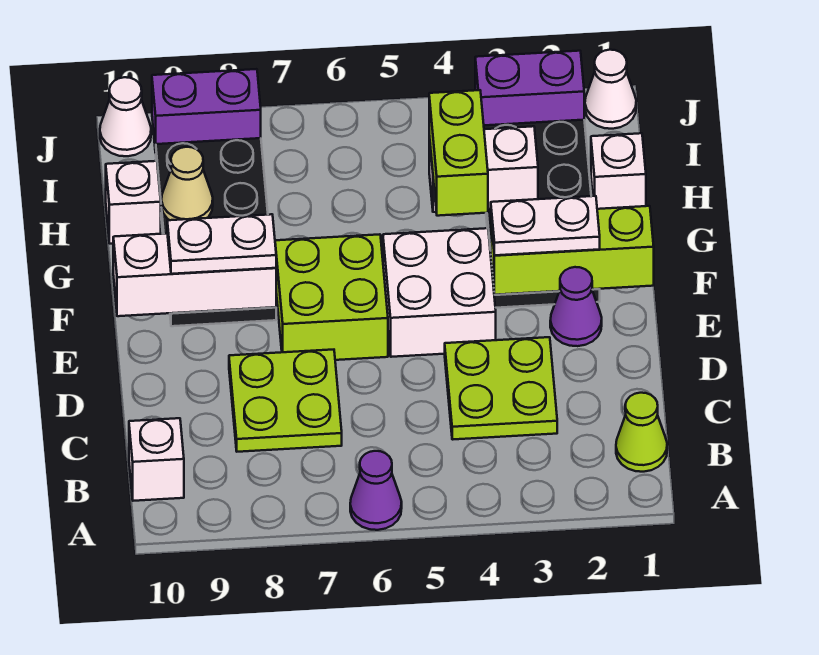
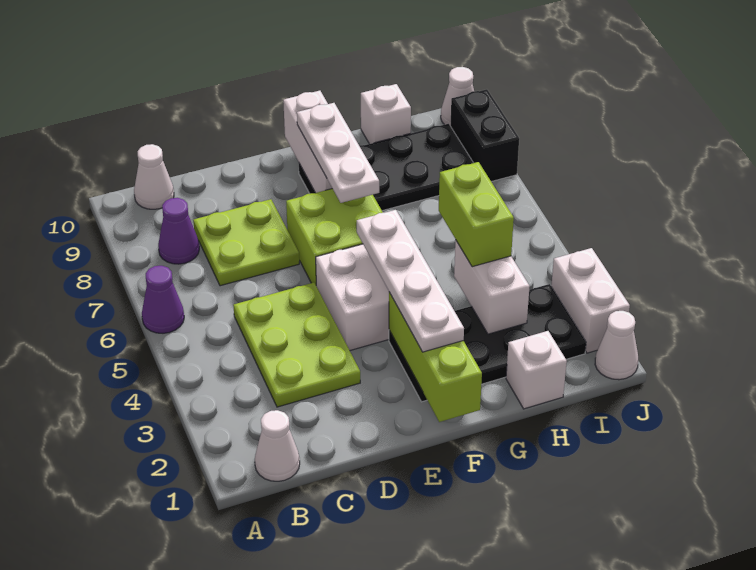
lime 1x1 cone [616,393,667,472] -> white 1x1 cone [255,410,300,481]
white 1x1 brick [129,418,184,501] -> white 1x1 cone [134,144,174,209]
lime 2x2 plate [445,337,557,440] -> lime 2x3 plate [233,283,360,407]
purple 1x1 cone [550,267,602,346] -> purple 1x1 cone moved to [158,198,199,264]
white 1x2 plate [491,196,600,255] -> white 1x4 plate [357,210,464,352]
white 1x2 plate [167,214,276,274] -> white 1x3 plate [297,103,379,203]
lime 1x2 brick [429,90,488,216] -> lime 1x2 brick turned to [439,162,514,267]
tan 1x1 cone [161,147,213,220] -> none
purple 1x2 brick [475,51,584,125] -> white 1x2 brick [551,248,630,353]
purple 1x2 brick [152,69,261,153] -> black 1x2 brick [450,89,519,182]

